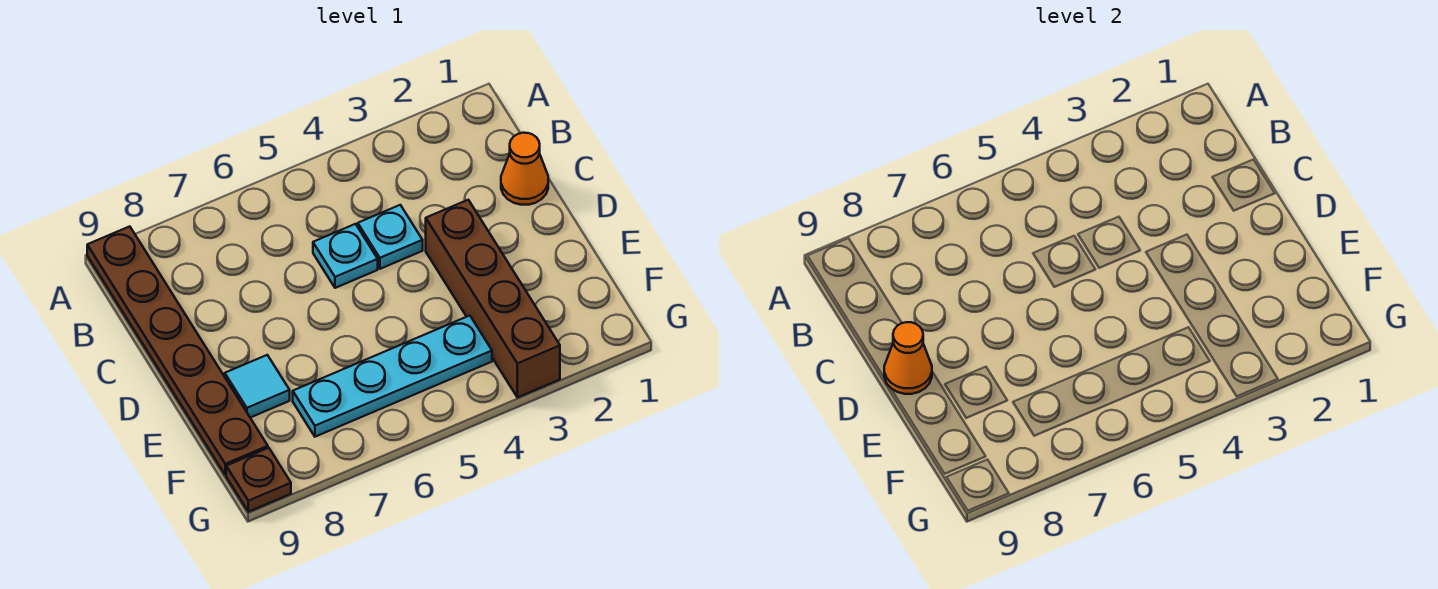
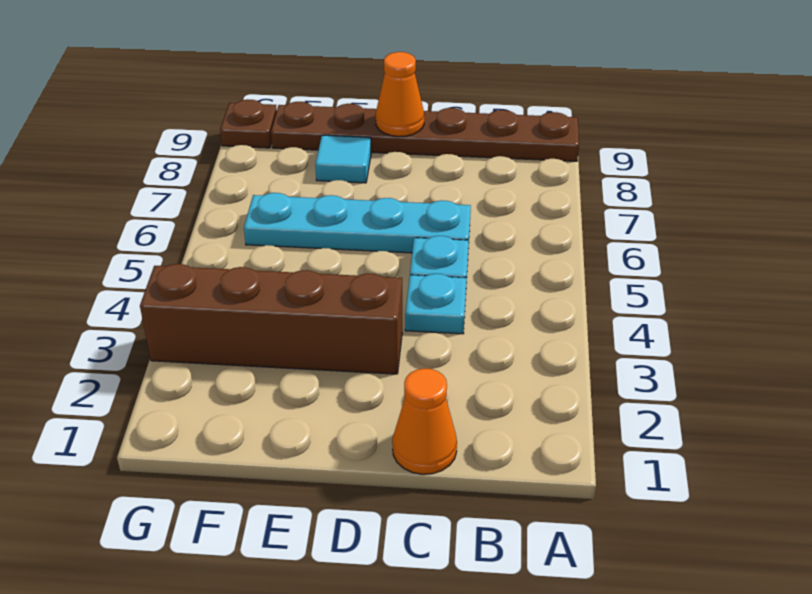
cyan 1x4 plate [293,316,492,437] -> cyan 1x4 plate turned to [244,193,471,253]

